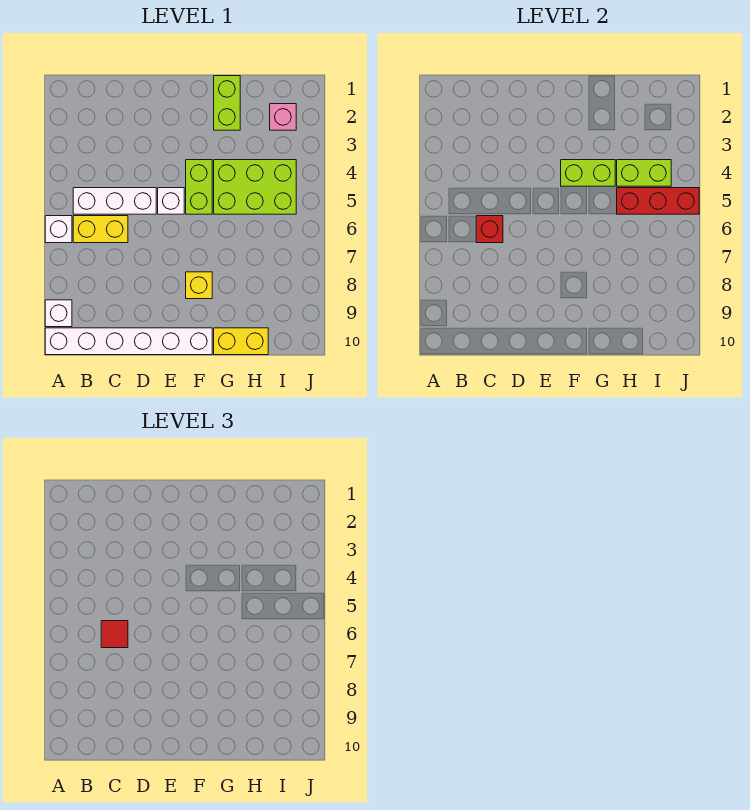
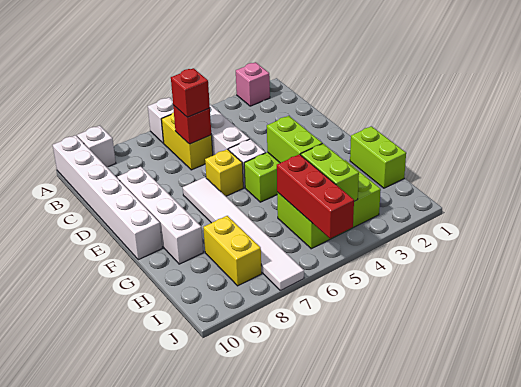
red 1x1 tile [101,621,128,648] -> red 1x1 brick [171,68,210,117]
none -> white 1x4 brick [117,167,203,264]
none -> white 1x6 tile [183,177,304,291]
yellow 1x1 brick [186,272,212,299] -> yellow 1x1 brick moved to [205,149,243,196]
lime 1x2 brick [214,76,240,130] -> lime 1x2 brick turned to [350,126,406,188]
lime 2x3 brick [214,160,296,214] -> lime 2x3 brick turned to [277,160,381,249]
yellow 1x2 brick [214,328,268,355] -> yellow 1x2 brick moved to [203,216,262,286]
pink 1x1 brick [270,104,296,130] -> pink 1x1 brick moved to [236,62,270,106]

